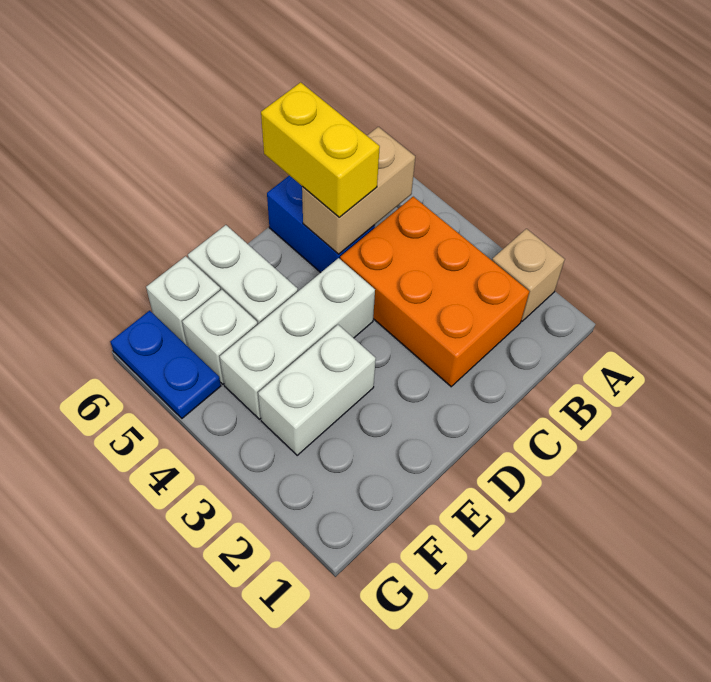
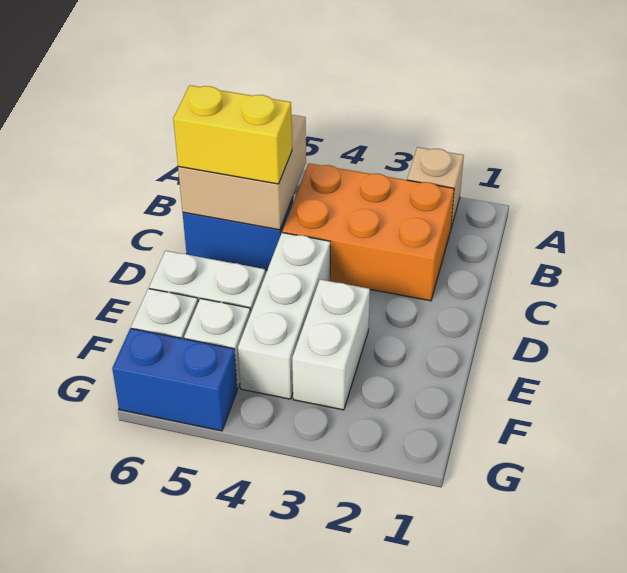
tan 1x2 brick [302,127,415,254] -> tan 2x2 brick [178,115,306,230]
blue 1x2 plate [110,311,221,418] -> blue 1x2 brick [112,328,237,431]

